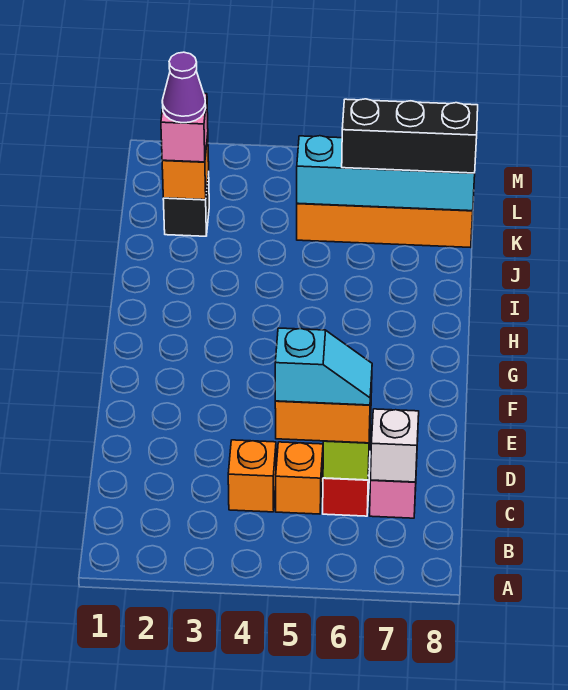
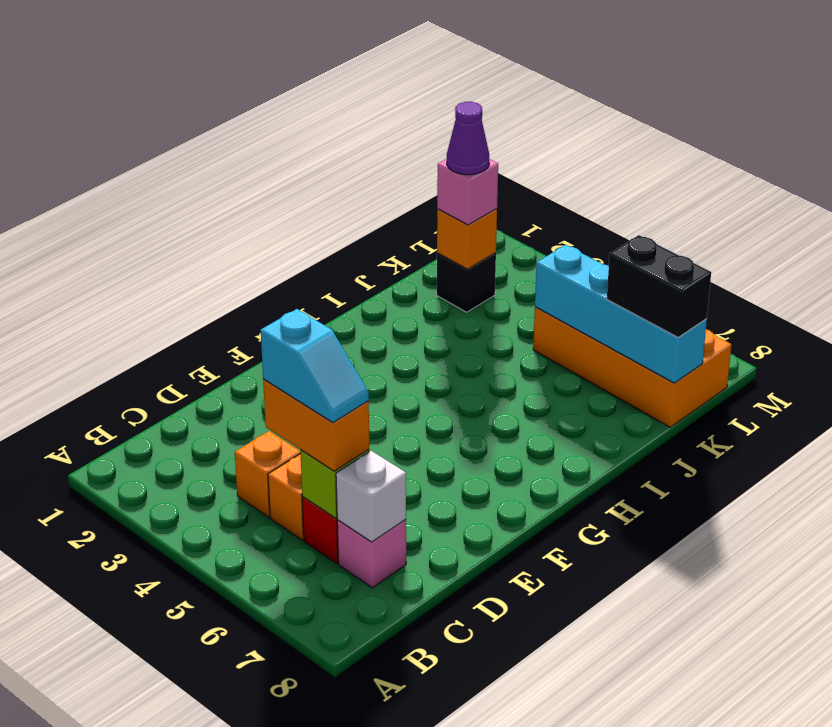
black 1x3 brick [342,99,478,173] -> black 1x2 brick [607,235,711,337]

